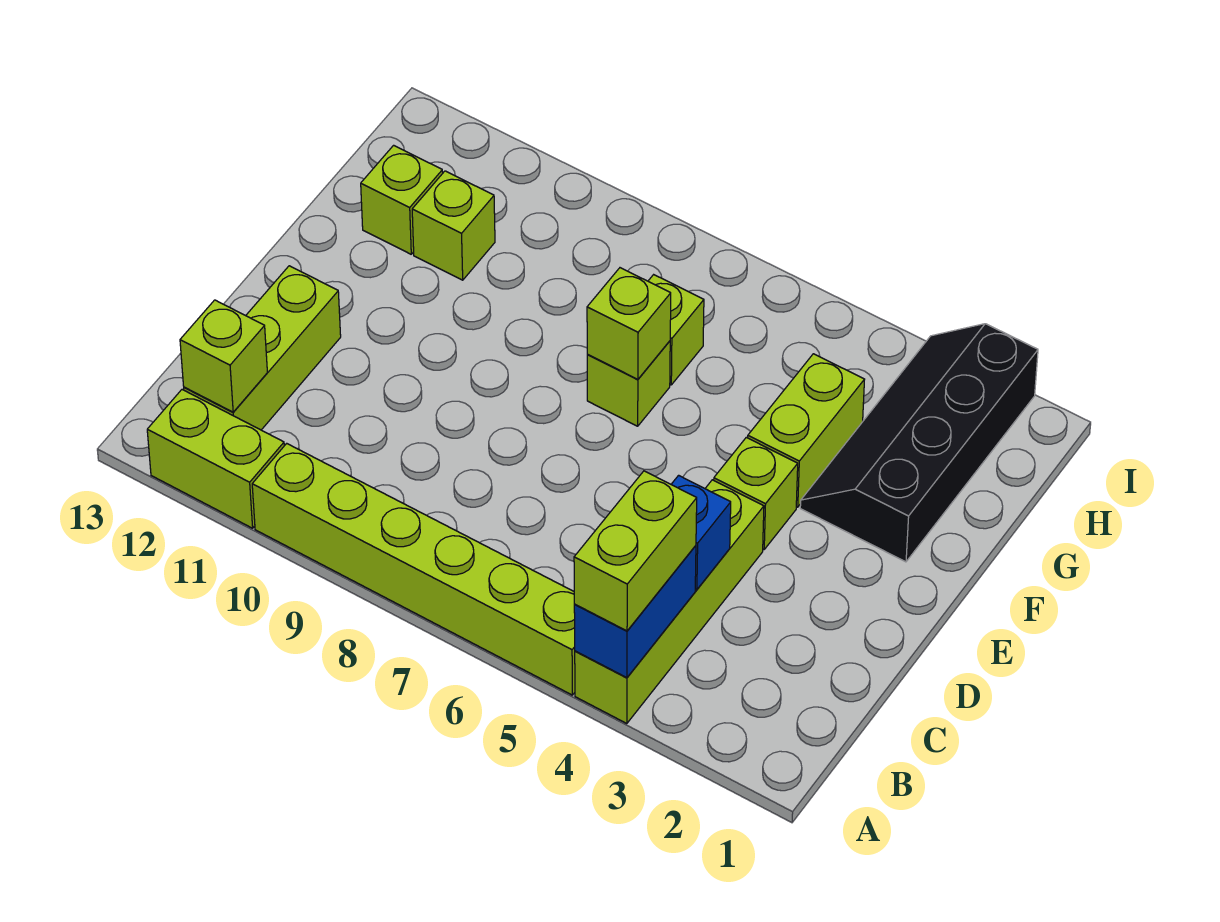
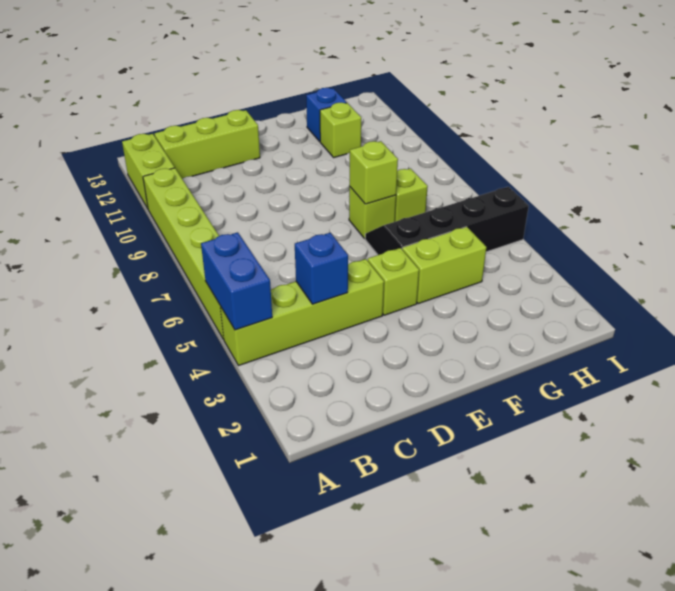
blue 1x2 brick [574,546,696,678] -> blue 1x2 brick turned to [201,232,272,330]
lime 1x2 brick [574,471,697,631] -> none
lime 1x1 brick [180,300,267,412] -> none
black 2x4 slope [800,324,1038,562] -> black 2x4 slope moved to [365,187,529,255]
lime 1x1 brick [361,145,443,254] -> blue 1x1 brick [306,88,347,141]

